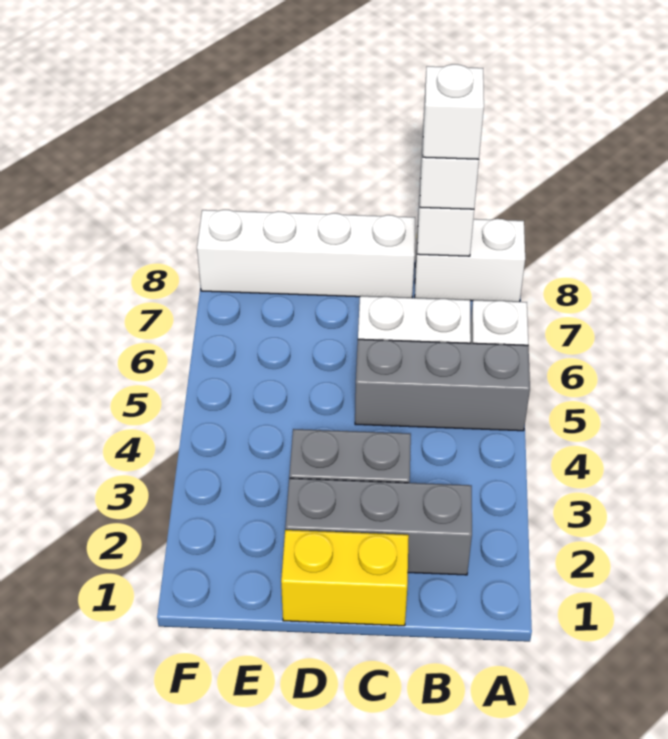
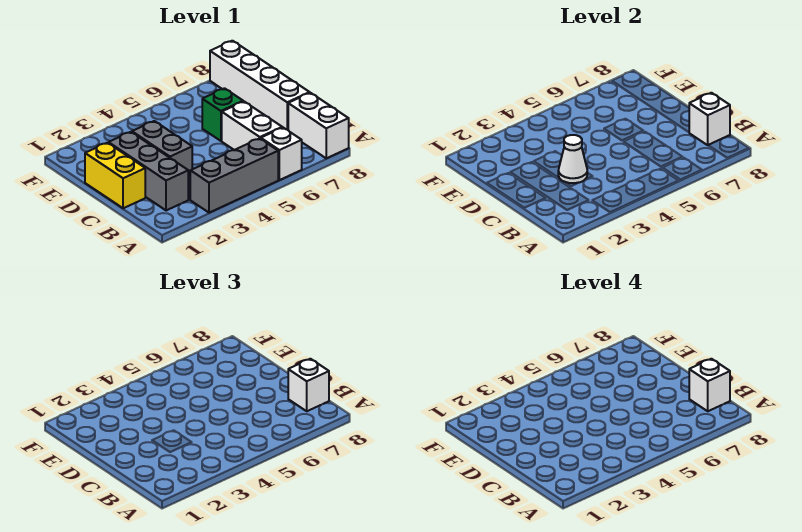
grey 1x3 brick [355,339,530,431] -> grey 1x3 brick turned to [190,138,278,213]
none -> white 1x1 cone [558,135,587,183]
none -> green 1x1 brick [202,88,243,141]

